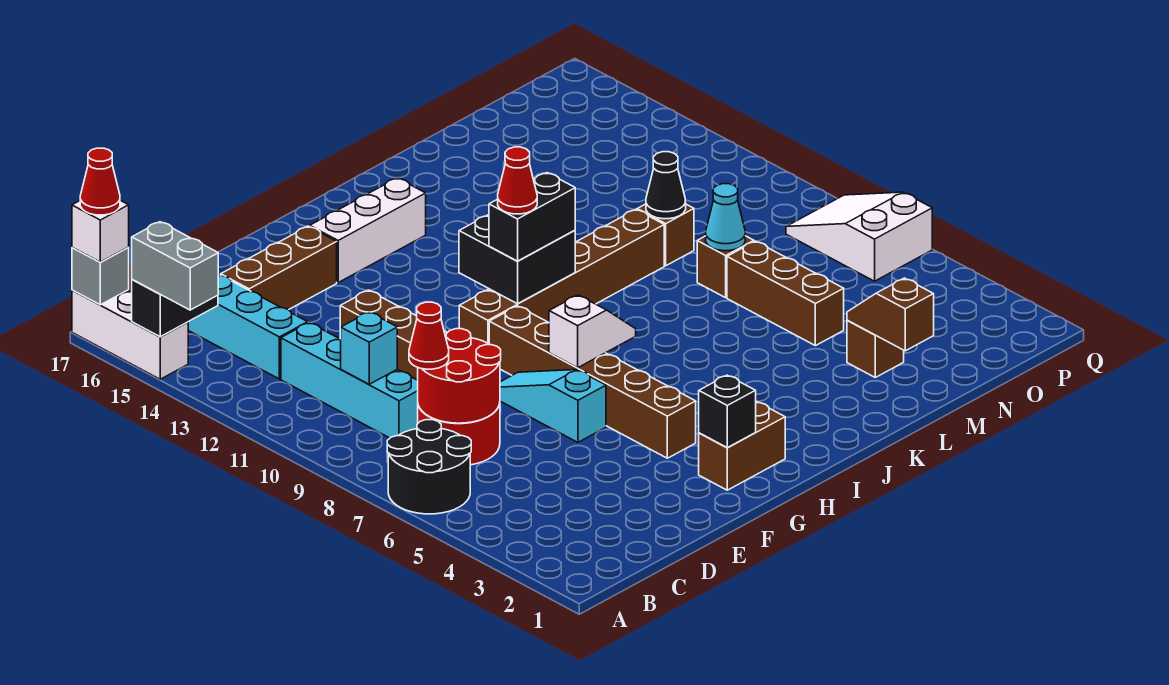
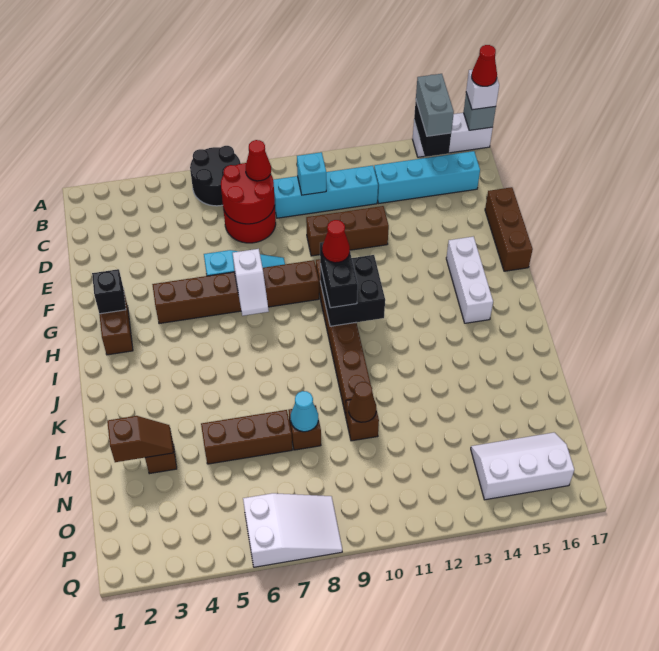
grey 1x2 brick [132,222,218,310] -> grey 1x2 brick turned to [416,74,454,136]
brown 1x3 brick [221,226,337,310] -> brown 1x3 brick moved to [485,187,533,271]
black 1x1 cone [646,152,686,219] -> brown 1x1 cone [349,382,376,422]
none -> white 2x3 slope [471,433,574,500]

